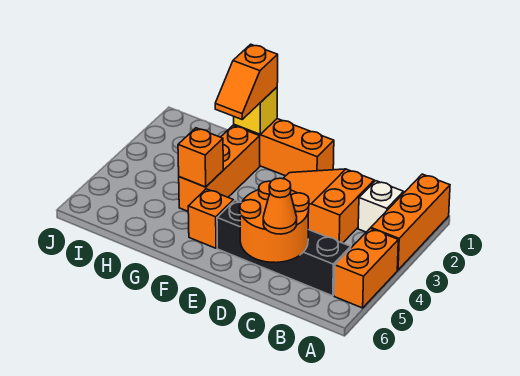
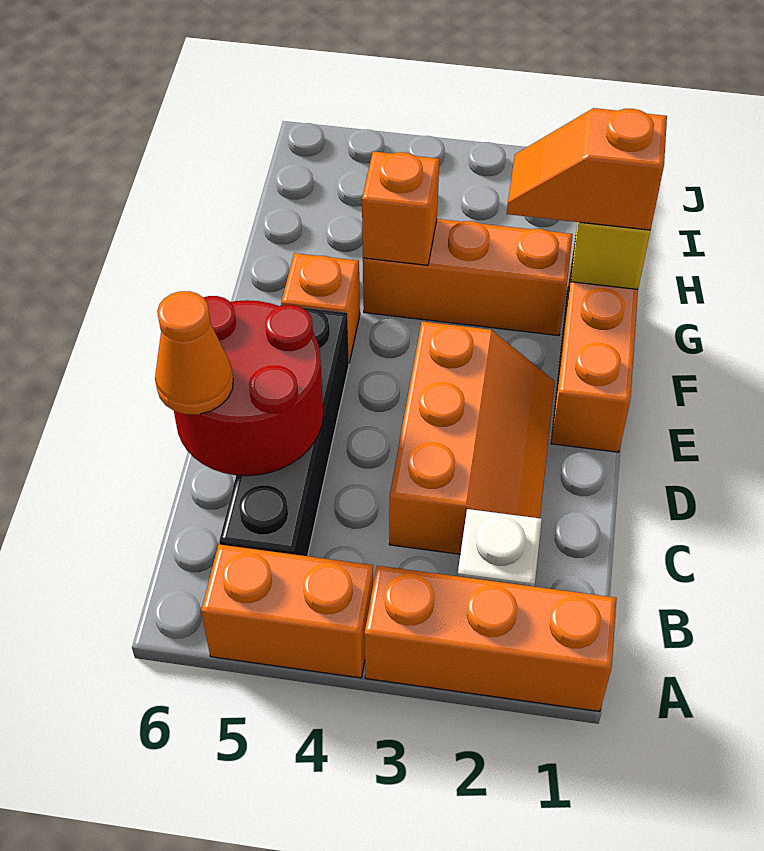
orange 2x3 slope [283,169,374,243] -> orange 2x3 slope turned to [389,322,555,554]
orange 2x2 round brick [240,181,309,263] -> red 2x2 round brick [174,296,323,476]

